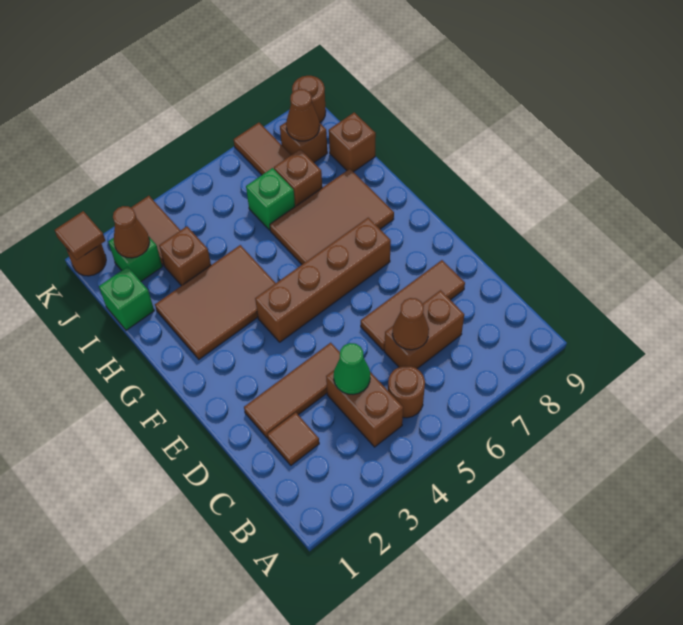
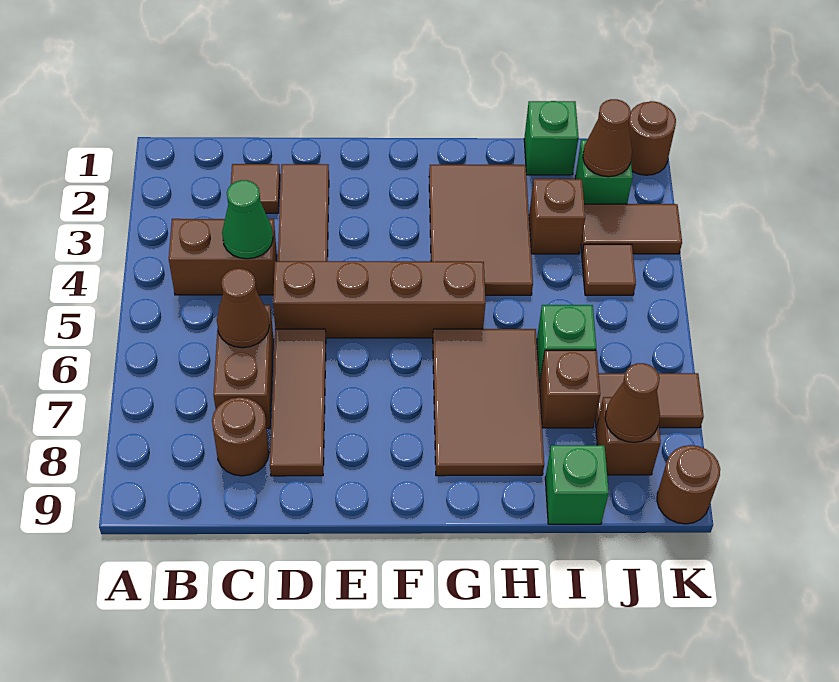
brown 1x1 round brick [388,366,425,418] -> brown 1x1 round brick moved to [212,397,269,476]
brown 1x4 brick [255,218,391,342] -> brown 1x4 brick turned to [273,261,486,338]
brown 1x1 brick [329,112,376,172] -> green 1x1 brick [545,445,609,524]
brown 1x1 tile [55,211,105,260] -> brown 1x1 tile moved to [582,244,636,295]

